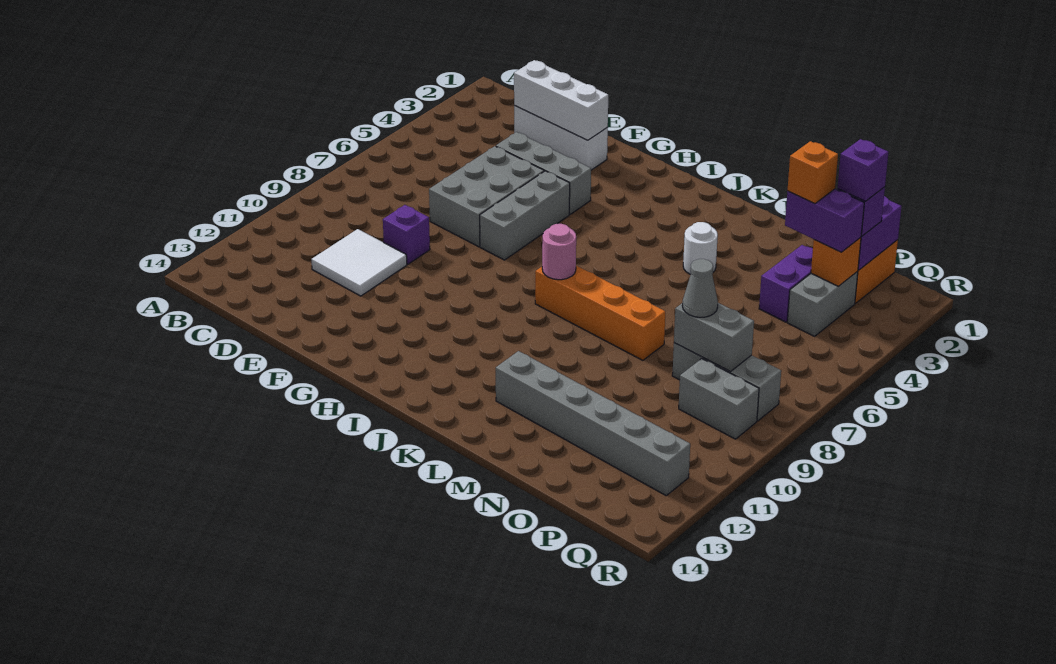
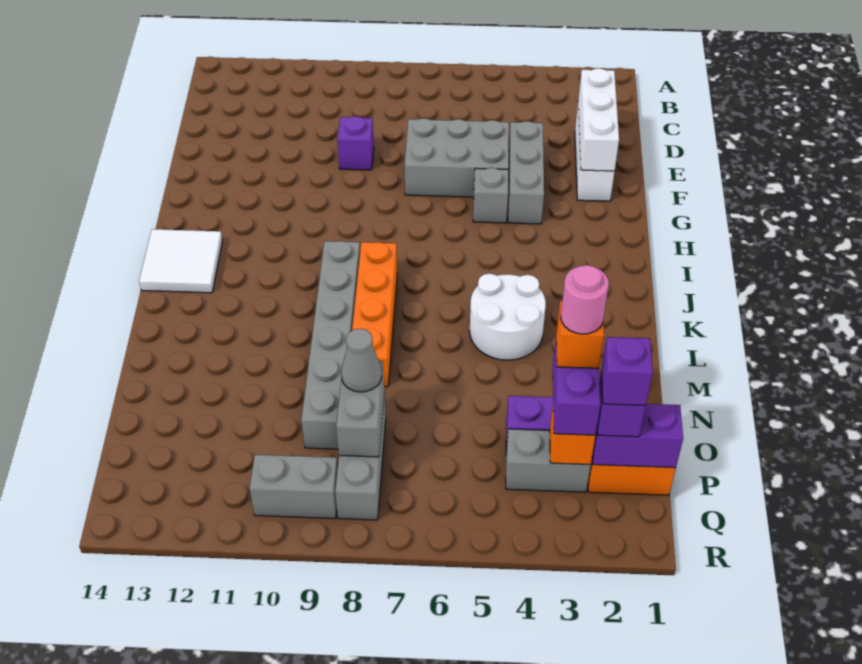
white 2x2 tile [311,229,407,296] -> white 2x2 tile moved to [139,229,222,293]
grey 1x3 brick [480,171,570,260] -> grey 1x1 brick [473,168,508,223]
pink 1x1 round brick [542,224,576,280] -> pink 1x1 round brick moved to [561,265,609,334]
white 1x1 round brick [683,222,718,274] -> white 2x2 round brick [470,273,546,360]
grey 1x6 brick [496,351,690,495] -> grey 1x6 brick moved to [301,241,360,449]
grey 1x2 brick [679,359,759,439] -> grey 1x2 brick turned to [250,455,338,519]

